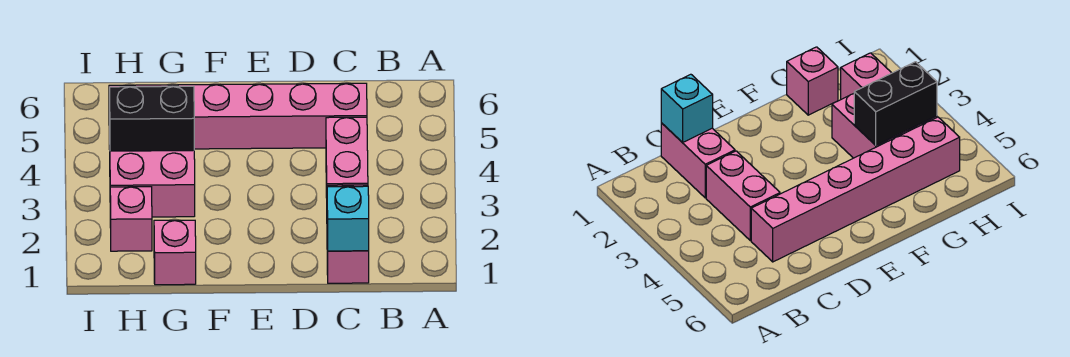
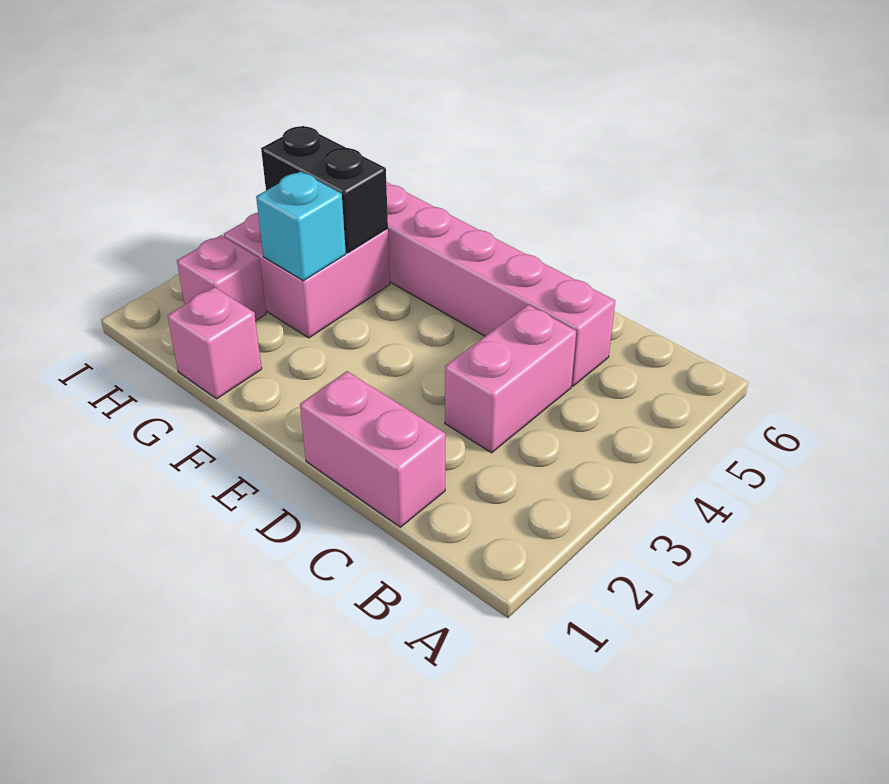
pink 1x2 brick [327,185,369,283] -> pink 1x2 brick turned to [300,371,445,527]
cyan 1x1 brick [327,186,369,251] -> cyan 1x1 brick moved to [256,172,346,281]

